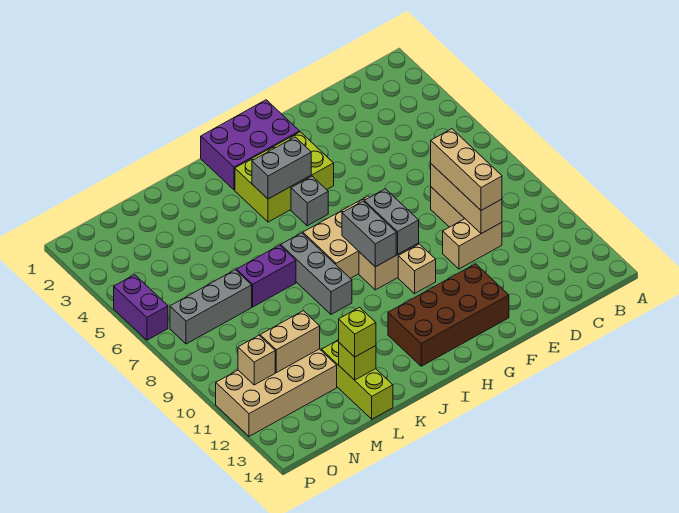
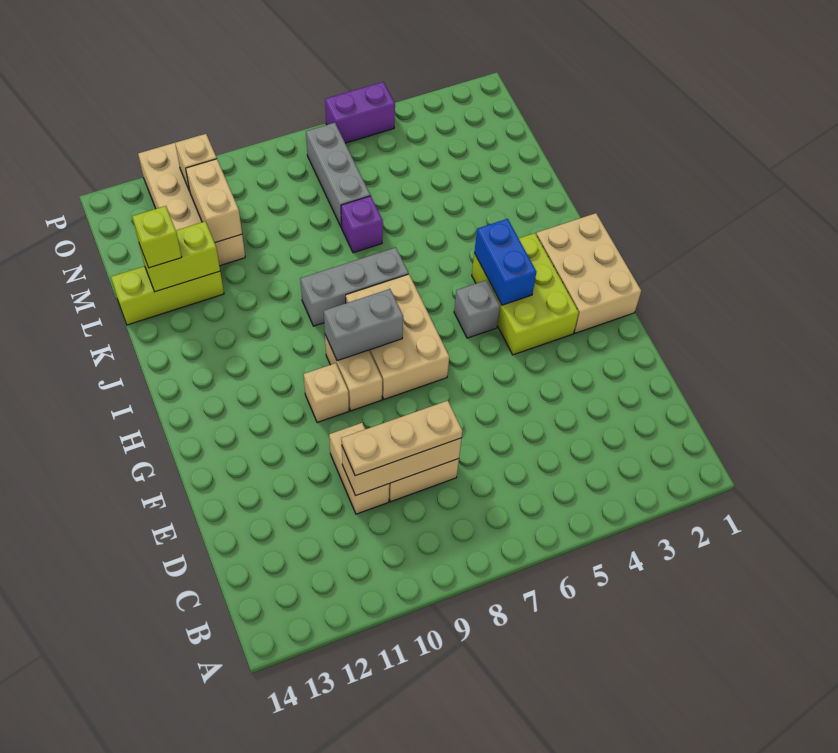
tan 1x3 brick [431,129,502,210] -> tan 1x3 plate [341,401,462,476]
brown 2x4 brick [388,264,509,366] -> none
purple 2x3 brick [201,100,299,190] -> tan 2x3 brick [536,213,641,333]
grey 1x2 brick [364,189,419,254] -> none
grey 1x2 brick [252,137,311,199] -> blue 1x2 brick [474,219,536,305]
purple 1x2 brick [236,245,296,307] -> purple 1x1 brick [341,196,383,253]
lime 1x1 brick [339,343,376,380] -> lime 1x2 brick [140,221,220,292]

